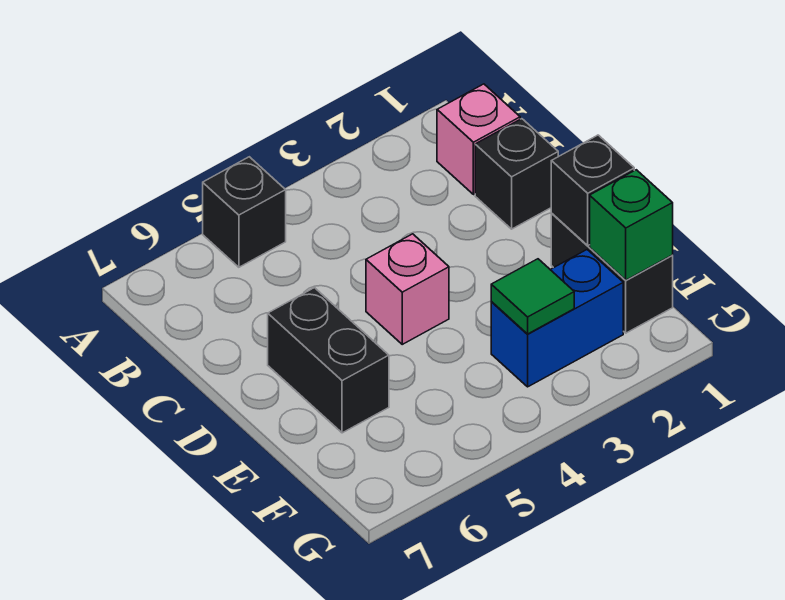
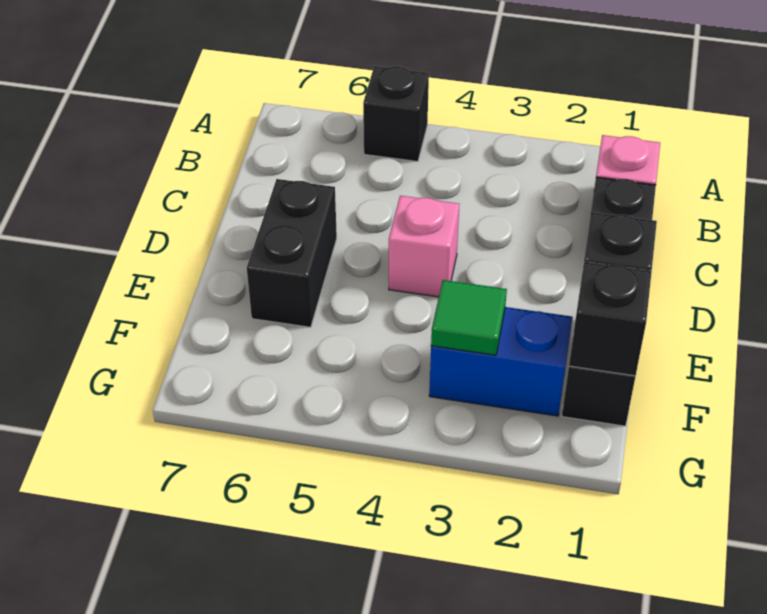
green 1x1 brick [590,170,673,280] -> black 1x1 brick [569,262,652,376]

